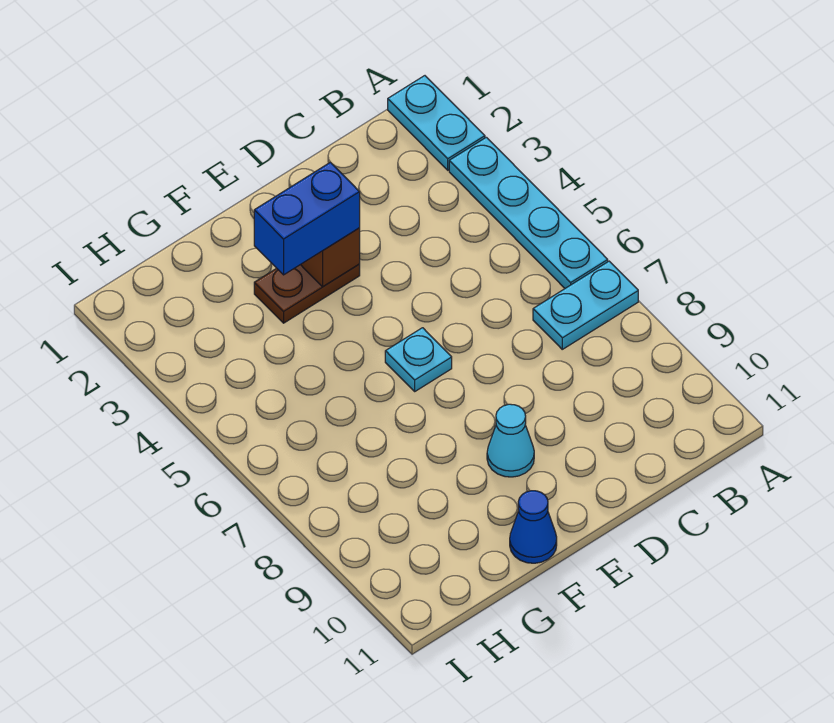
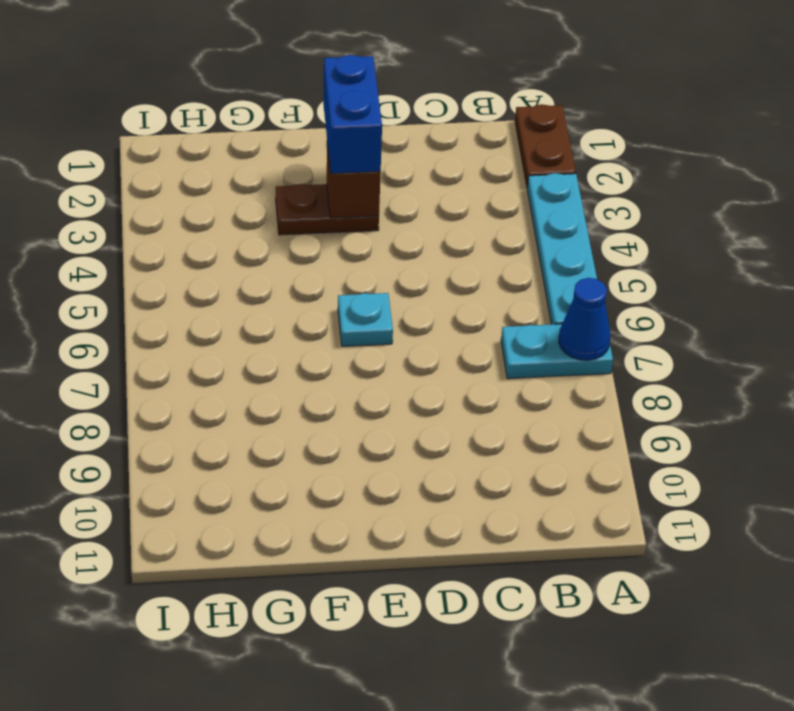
cyan 1x2 plate [388,76,485,170] -> brown 1x2 plate [515,104,576,187]
blue 1x2 brick [254,162,360,275] -> blue 1x2 brick turned to [323,55,382,173]
cyan 1x1 cone [487,404,534,477] -> none
blue 1x1 cone [510,491,557,563] -> blue 1x1 cone moved to [559,278,610,360]

